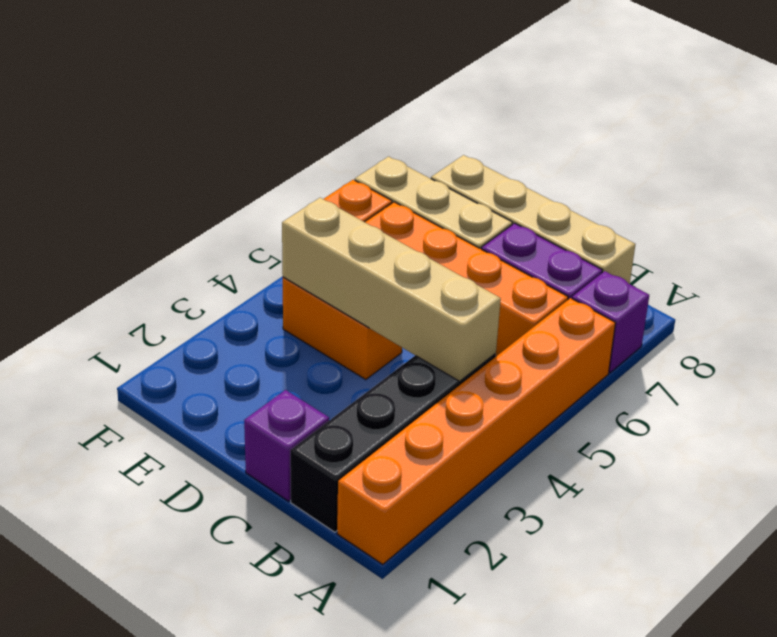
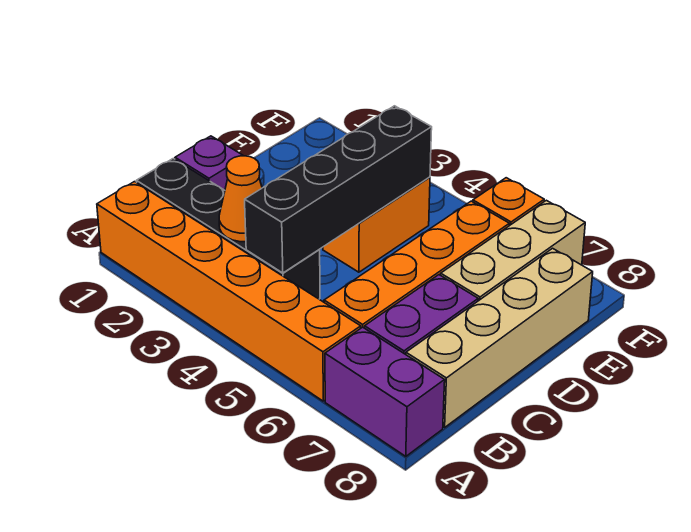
purple 1x1 brick [572,271,649,373] -> purple 1x2 brick [325,327,445,456]
none -> orange 1x1 cone [219,156,262,242]
tan 1x4 brick [282,198,501,381] -> black 1x4 brick [245,106,432,273]

